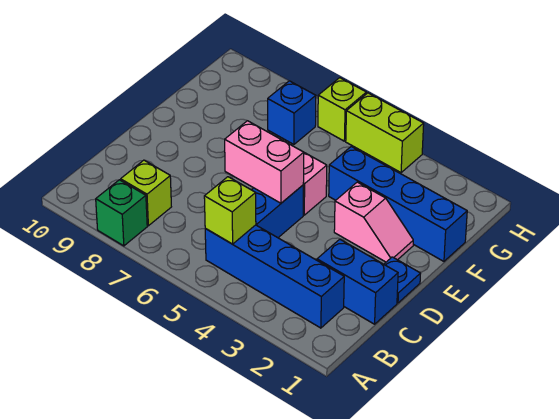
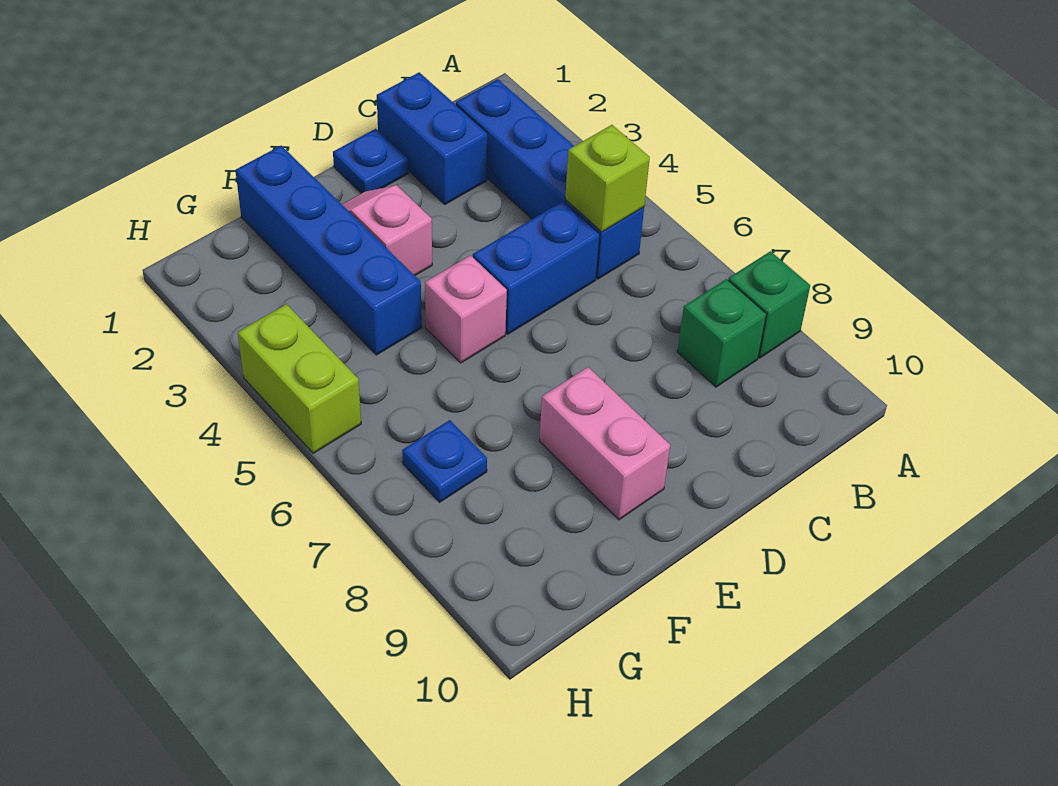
lime 1x1 brick [121,160,171,226] -> green 1x1 brick [677,279,766,387]
pink 1x2 brick [225,121,304,203] -> pink 1x2 brick moved to [539,367,670,520]
blue 1x1 brick [268,81,316,144] -> blue 1x1 plate [402,420,487,502]
lime 1x1 brick [318,78,366,141] -> none

